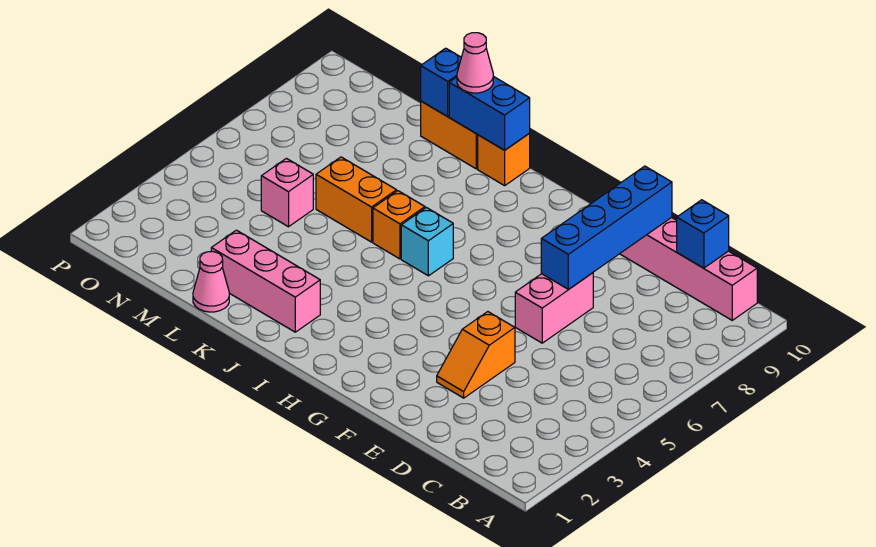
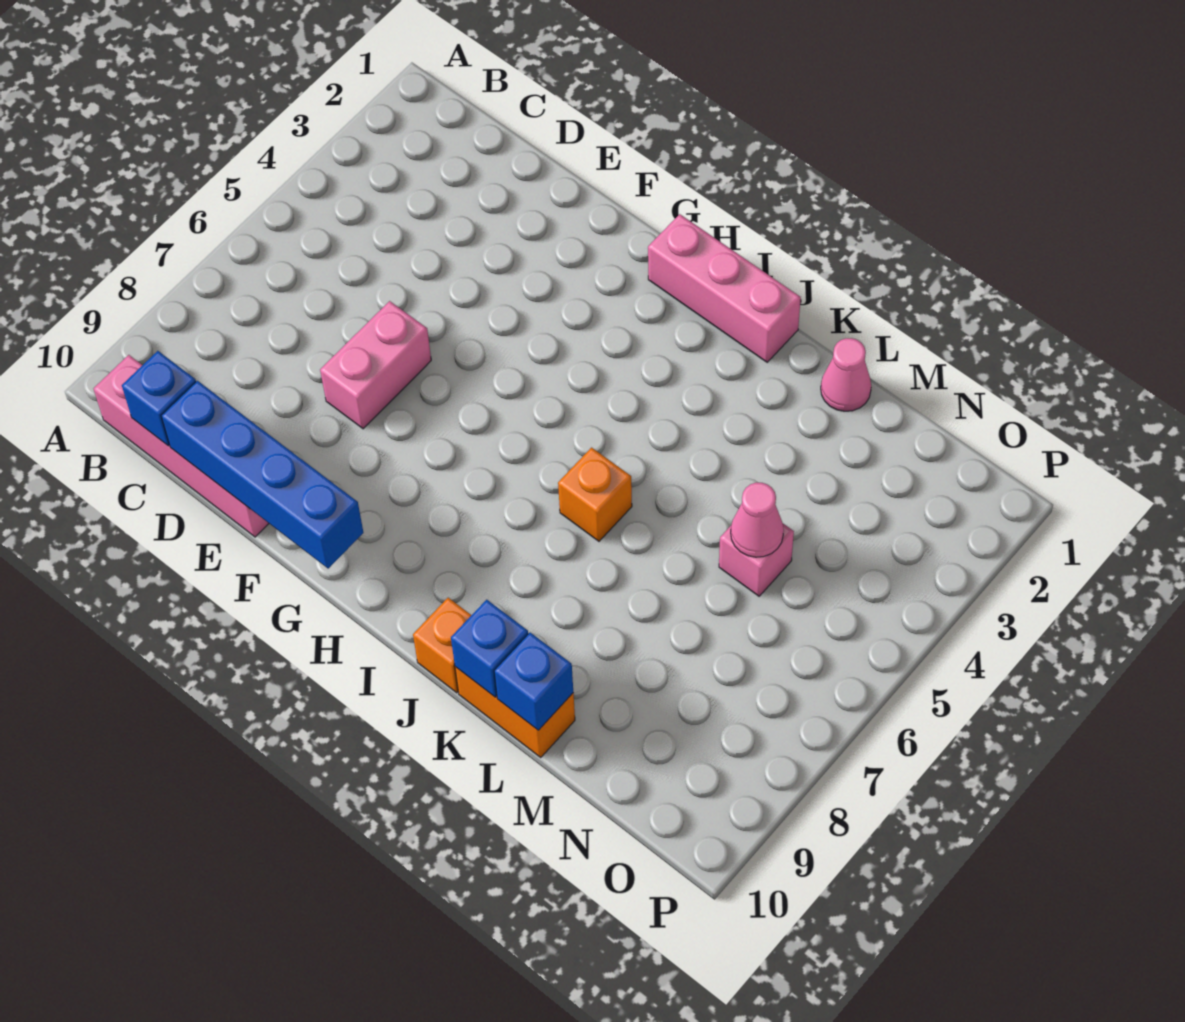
orange 1x2 slope [437,312,515,398] -> none
blue 1x4 brick [541,166,672,289] -> blue 1x4 brick turned to [161,381,363,569]
cyan 1x1 brick [401,207,453,276] -> none
pink 1x3 brick [211,230,320,332] -> pink 1x3 brick moved to [648,214,801,362]
blue 1x2 brick [449,76,530,150] -> blue 1x1 brick [451,600,528,697]
orange 1x2 brick [316,157,397,242] -> none
pink 1x1 cone [457,33,493,93] -> pink 1x1 cone moved to [731,483,784,557]

